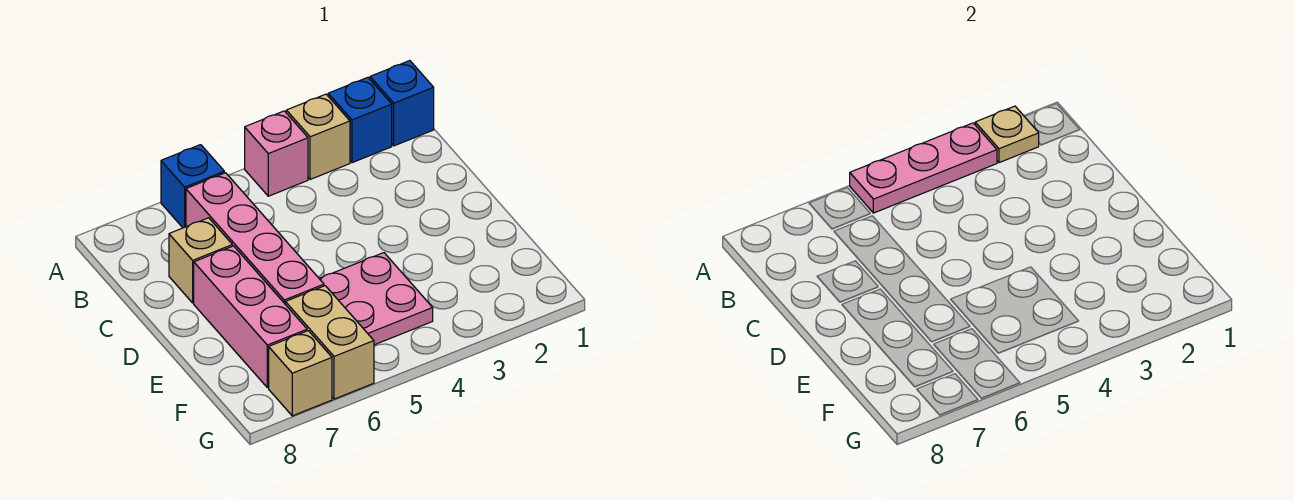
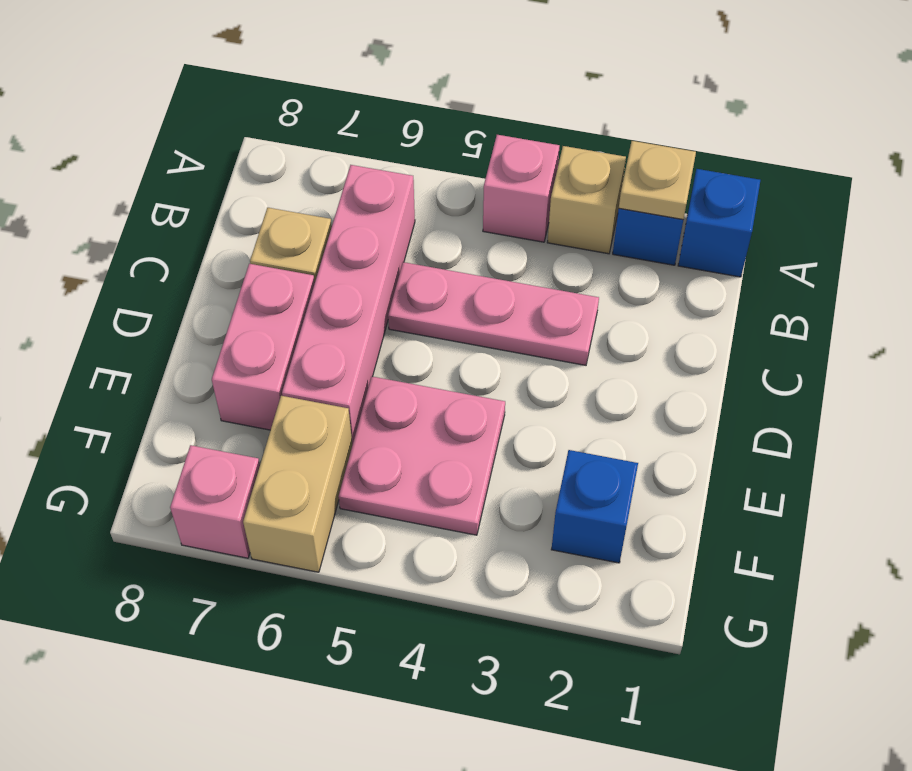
pink 1x3 plate [850,123,997,213] -> pink 1x3 plate moved to [388,262,599,365]
blue 1x1 brick [161,145,224,228] -> blue 1x1 brick moved to [551,450,638,563]
pink 1x3 brick [194,246,307,388] -> pink 1x2 brick [212,264,315,430]
tan 1x1 brick [269,331,332,416] -> pink 1x1 brick [170,445,260,558]

